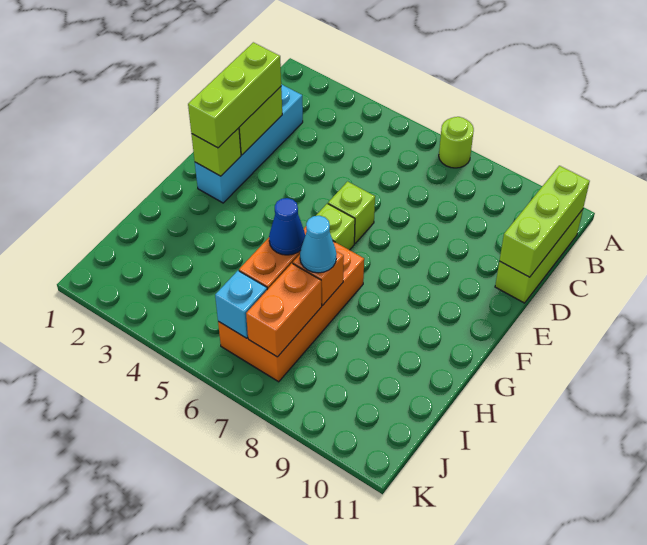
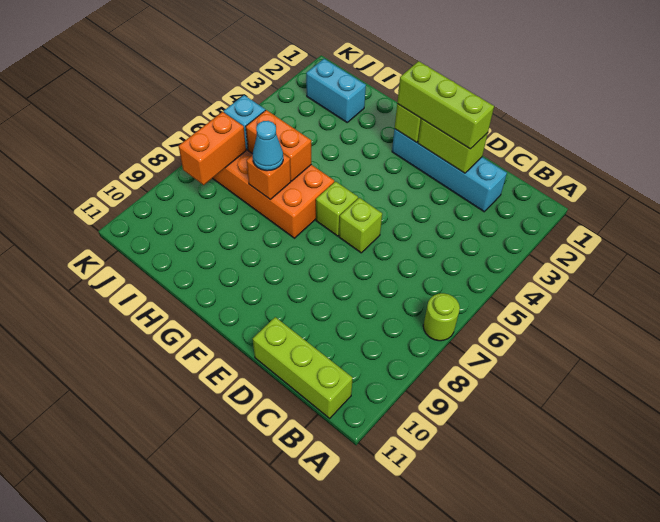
lime 1x3 brick [499,166,590,277] -> none
blue 1x1 cone [269,198,305,255] -> none
none -> cyan 1x2 brick [306,59,366,122]
orange 1x2 brick [246,263,322,357] -> orange 1x2 brick turned to [179,112,246,185]

